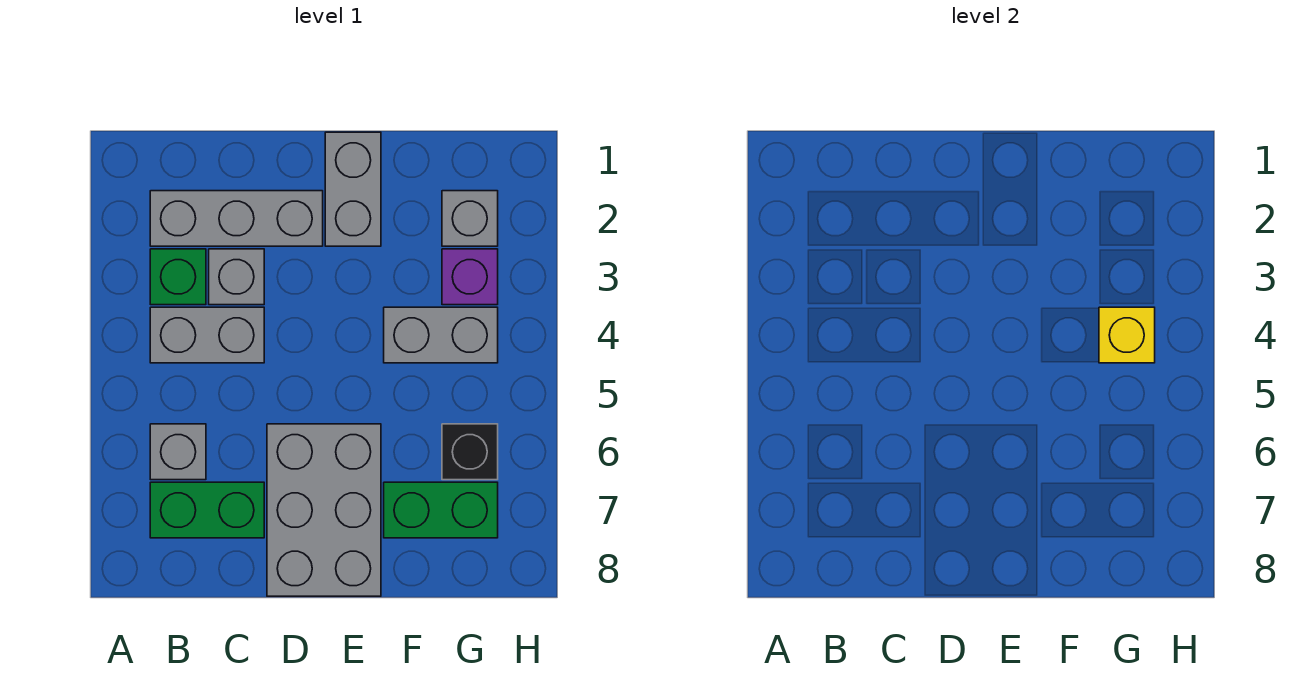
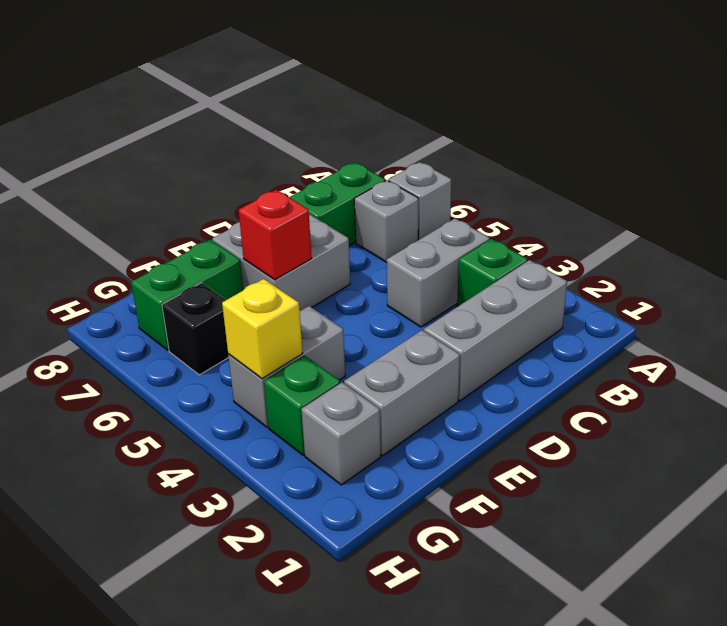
grey 1x1 brick [209,249,264,305] -> grey 1x1 brick moved to [388,162,451,240]
grey 2x3 brick [267,424,381,596] -> grey 2x2 brick [212,214,350,311]
grey 1x2 brick [325,132,381,246] -> grey 1x2 brick turned to [344,330,460,455]
none -> red 1x1 brick [239,190,312,280]
purple 1x1 brick [442,249,498,305] -> green 1x1 brick [264,356,340,455]

